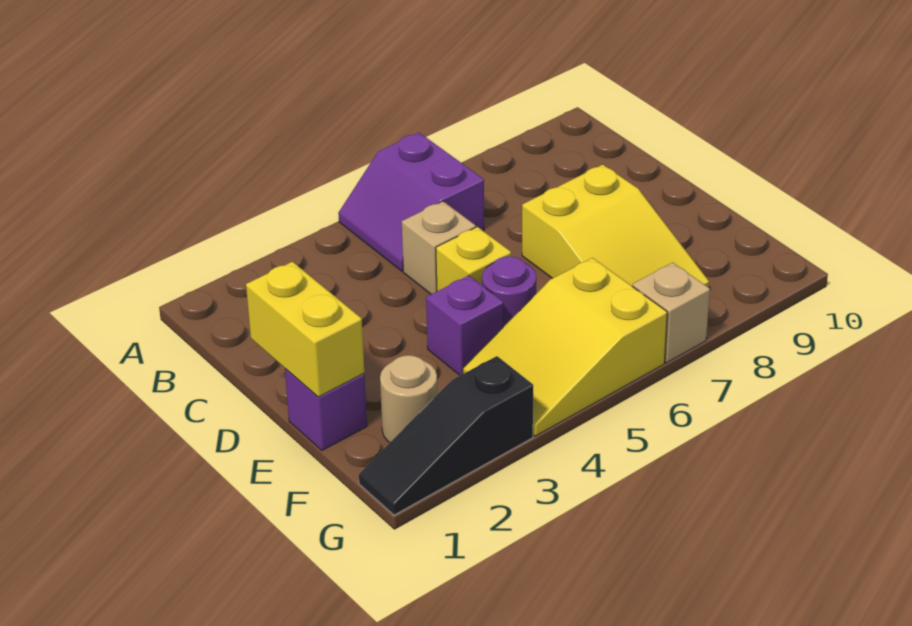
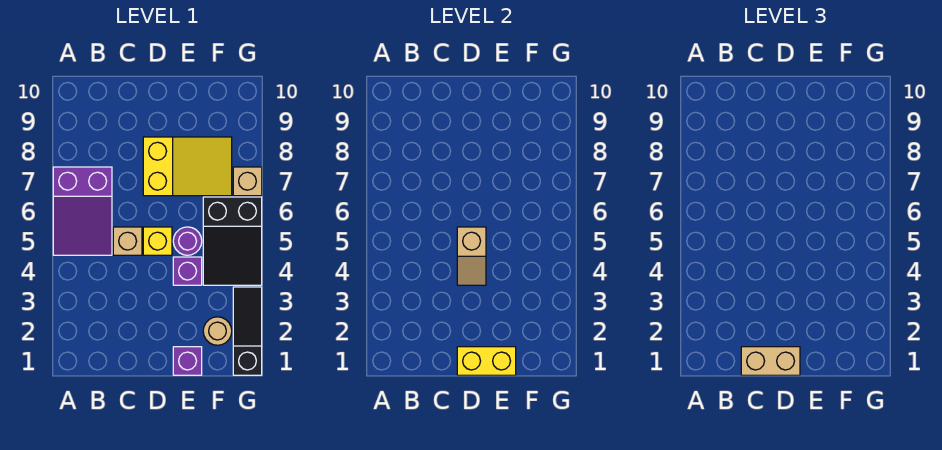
purple 2x2 slope [338,133,484,271] -> purple 2x3 slope [53,167,112,255]
none -> tan 1x2 brick [741,347,800,375]
none -> tan 1x2 slope [457,227,486,285]
yellow 2x3 slope [463,258,667,436] -> black 2x3 slope [203,197,262,285]
black 1x3 slope [359,356,533,515] -> black 1x3 slope turned to [233,287,262,375]

